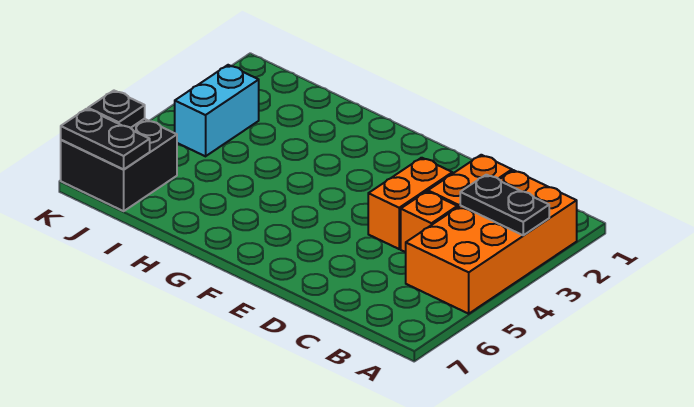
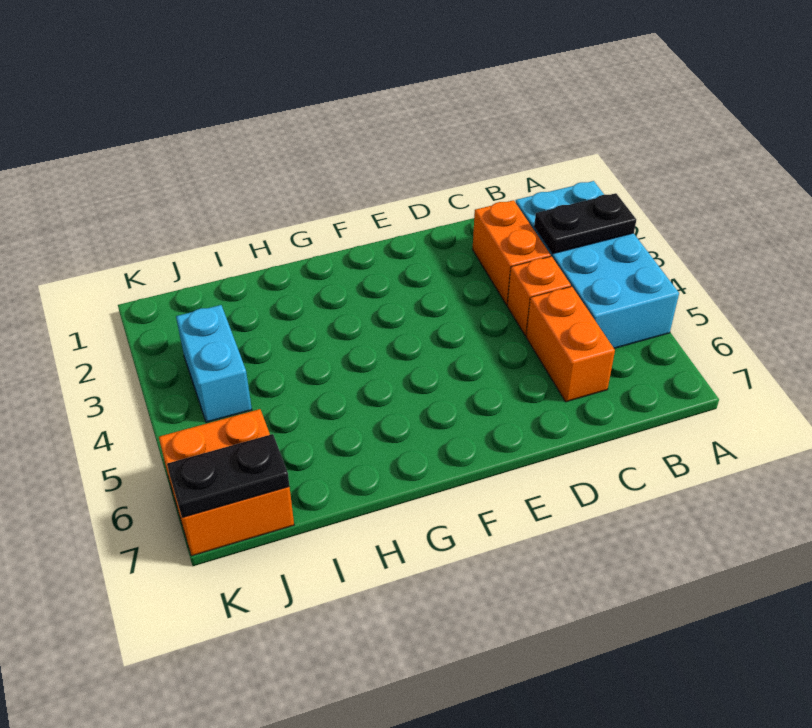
orange 2x4 brick [406,170,577,314] -> cyan 2x4 brick [516,181,679,348]
orange 1x2 brick [368,158,452,249] -> orange 1x2 brick moved to [526,287,615,402]
black 2x2 brick [61,119,177,211] -> orange 2x2 brick [159,409,294,556]
black 1x1 plate [88,91,145,128] -> none

